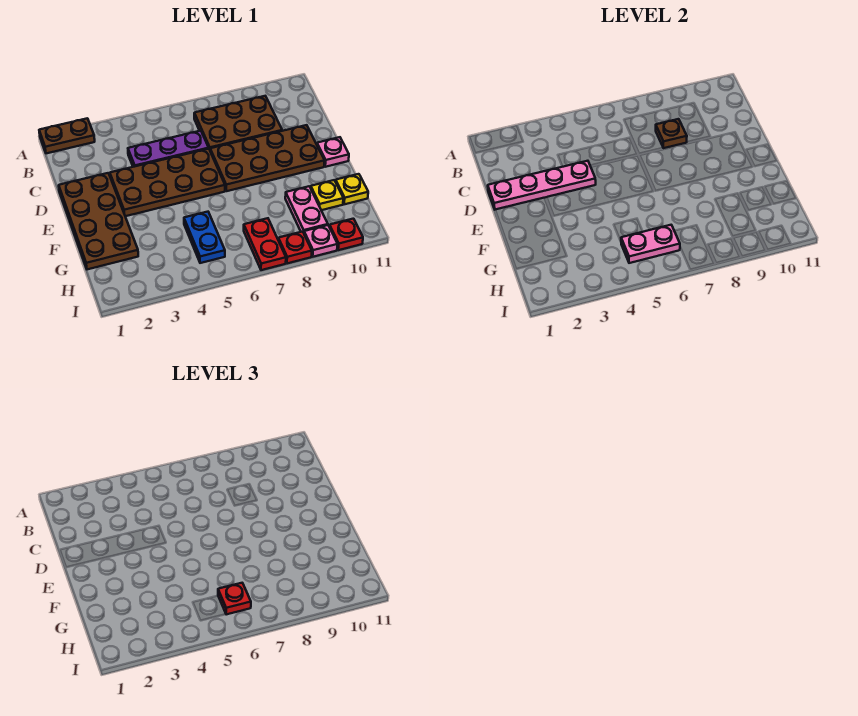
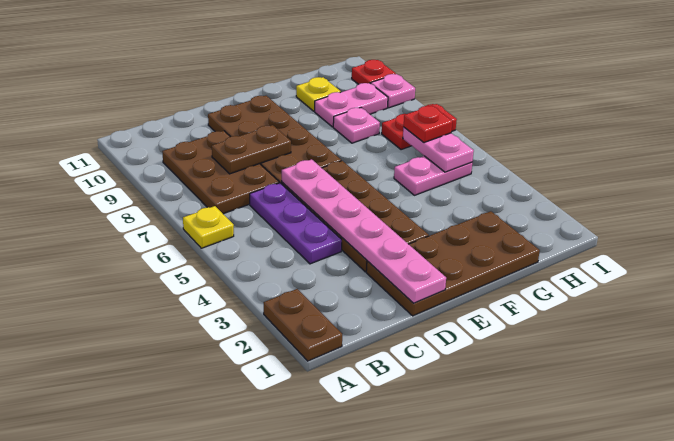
brown 1x1 plate [656,119,687,148] -> brown 1x2 plate [212,125,291,174]
pink 1x4 plate [488,161,596,210] -> pink 1x6 plate [282,159,446,303]
pink 1x1 plate [317,137,349,167] -> pink 1x1 plate moved to [333,108,380,143]
blue 1x2 plate [184,212,225,263] -> pink 1x2 plate [394,156,472,195]
yellow 1x1 plate [335,174,368,204] -> yellow 1x1 plate moved to [183,206,234,248]
red 1x1 plate [278,232,312,263] -> none

